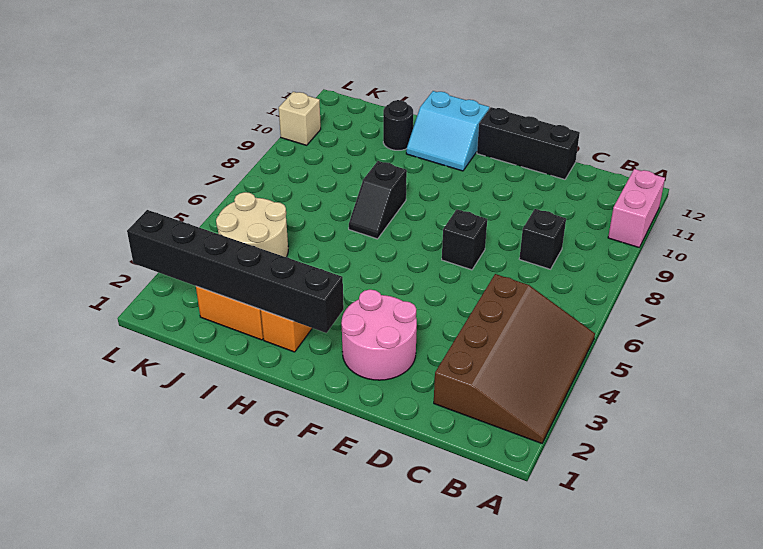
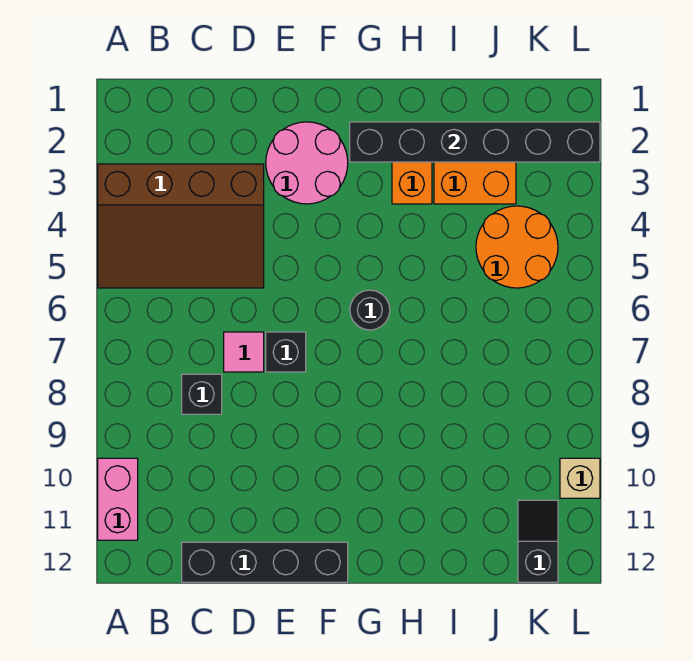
brown 3x4 slope [434,274,595,443] -> brown 3x4 slope turned to [98,164,264,288]
none -> pink 1x1 tile [224,332,264,372]
black 1x3 brick [477,107,580,179] -> black 1x4 brick [182,542,348,582]
cyan 2x2 slope [406,91,489,171] -> none
black 1x2 slope [349,161,407,239] -> black 1x2 slope moved to [518,500,558,582]
black 1x1 round brick [383,100,413,150] -> black 1x1 round brick moved to [350,290,390,330]
tan 2x2 round brick [216,192,288,257] -> orange 2x2 round brick [476,206,558,288]

